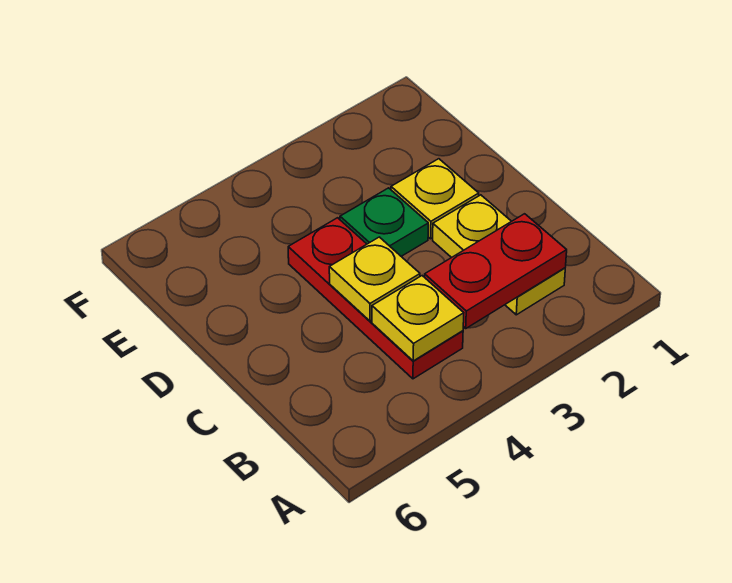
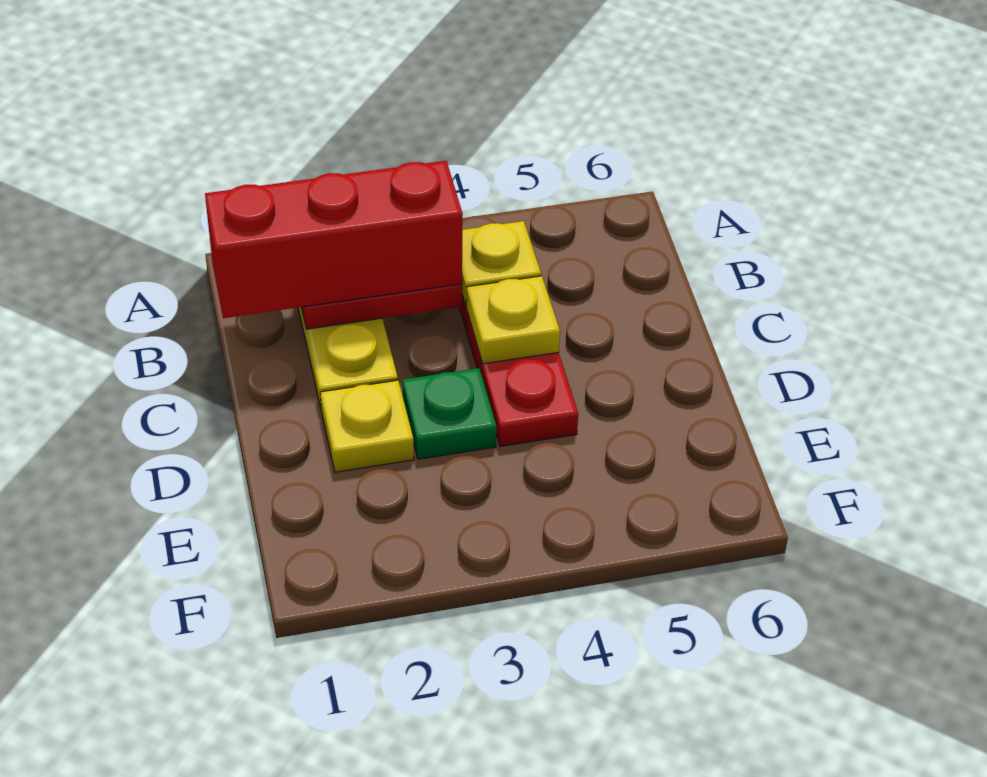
none -> red 1x3 brick [205,161,463,318]

